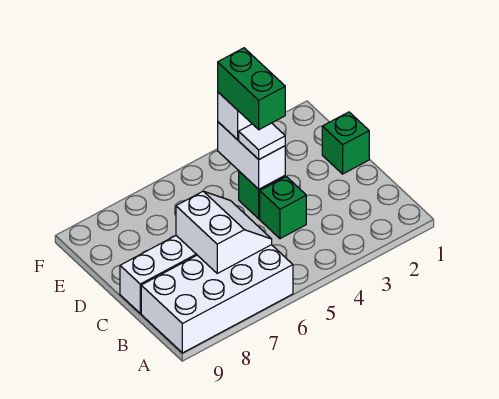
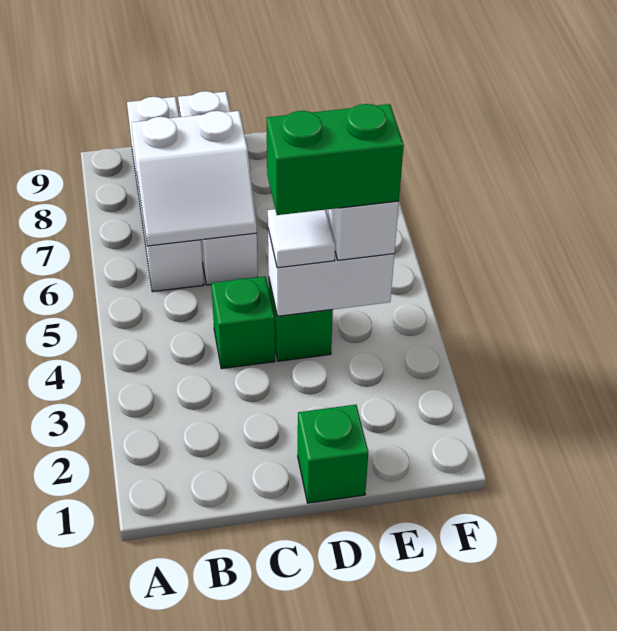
white 2x4 brick [141,245,293,353] -> white 1x4 brick [127,97,204,292]

